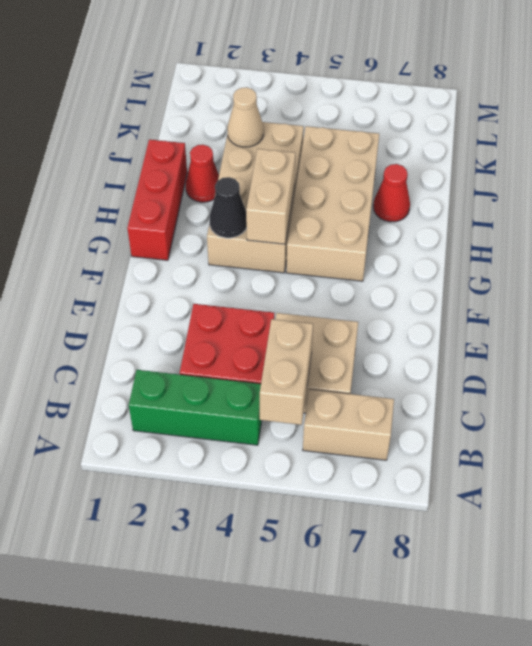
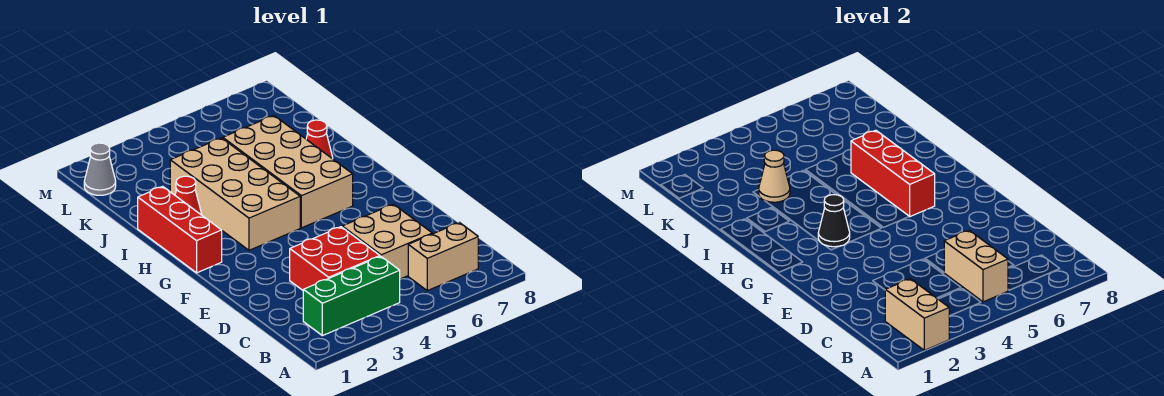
tan 1x2 brick [246,149,295,244] -> tan 1x2 brick moved to [885,279,949,350]
none -> red 1x3 brick [851,130,935,217]
none -> grey 1x1 cone [84,143,116,195]

